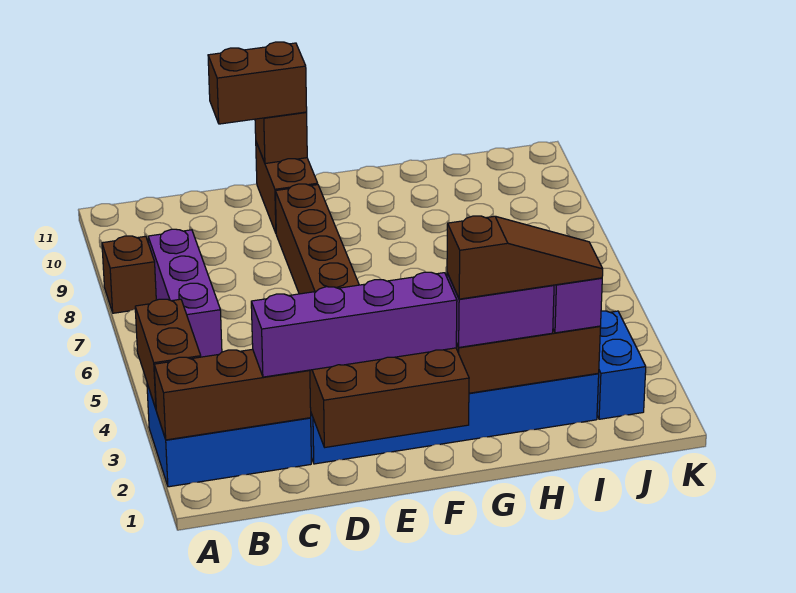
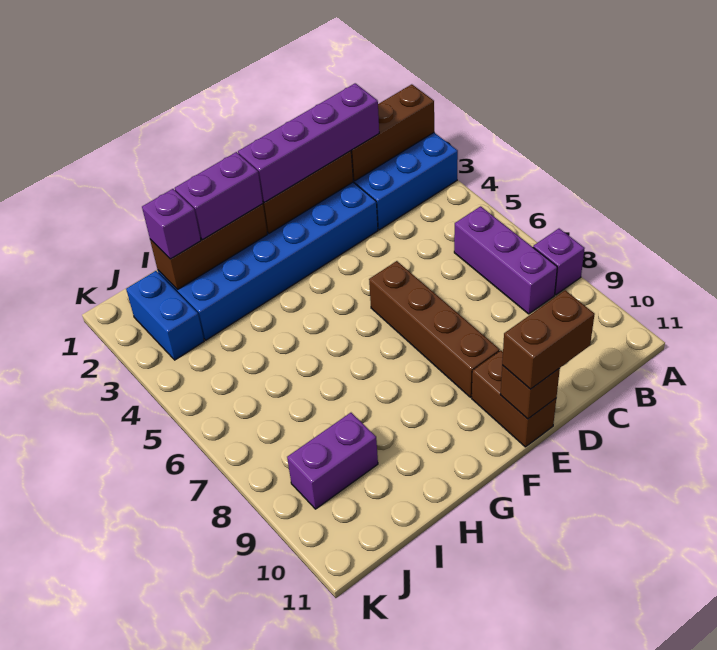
brown 1x2 brick [135,299,201,409] -> none
brown 1x1 brick [102,236,156,313] -> purple 1x1 brick [533,229,585,295]
brown 1x3 slope [447,216,603,299] -> none
none -> purple 1x2 brick [287,413,378,509]

